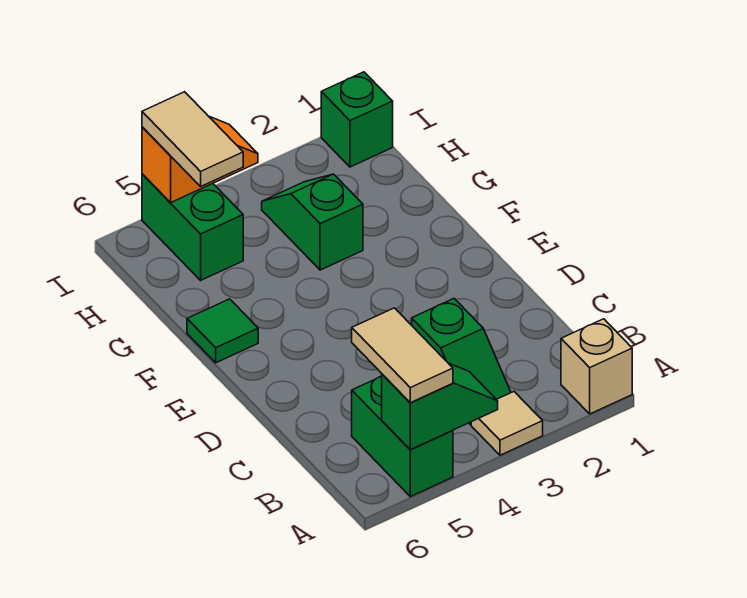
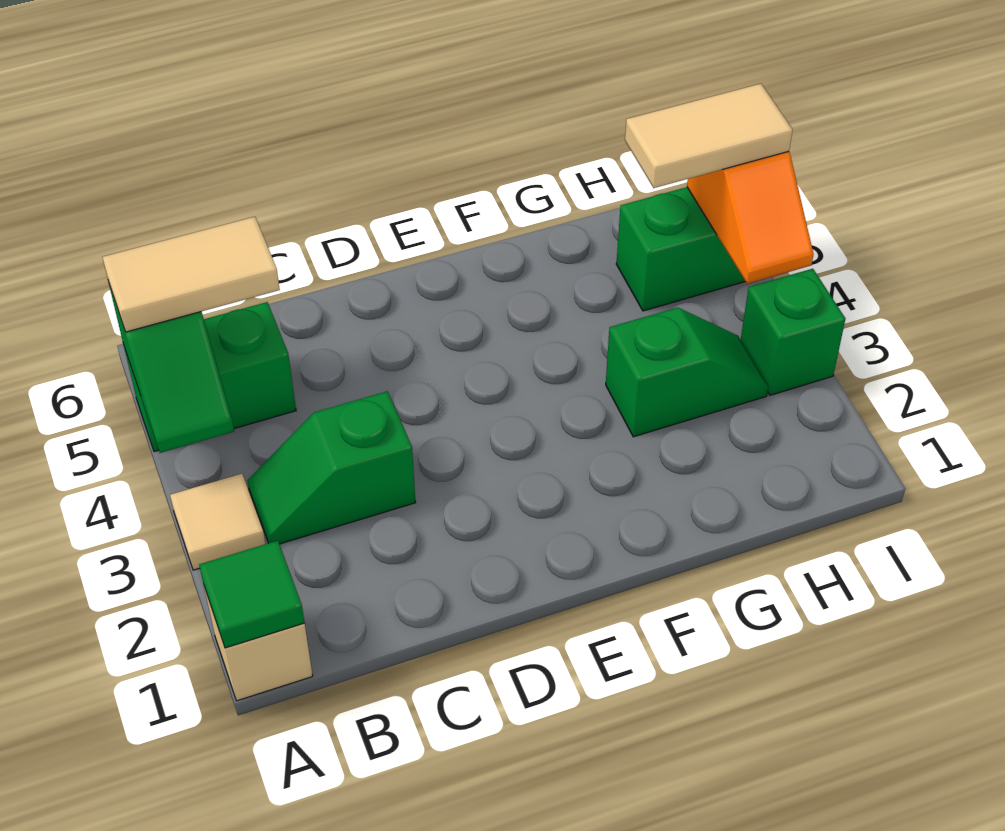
green 1x1 tile [187,299,258,363] -> green 1x1 tile moved to [199,541,305,648]
green 1x1 brick [321,72,393,167] -> green 1x1 brick moved to [741,269,845,395]

